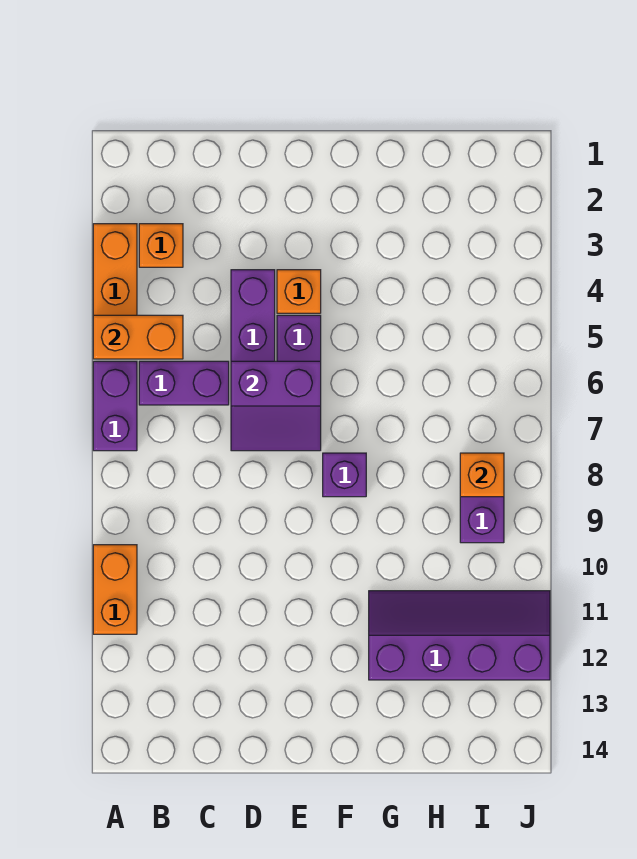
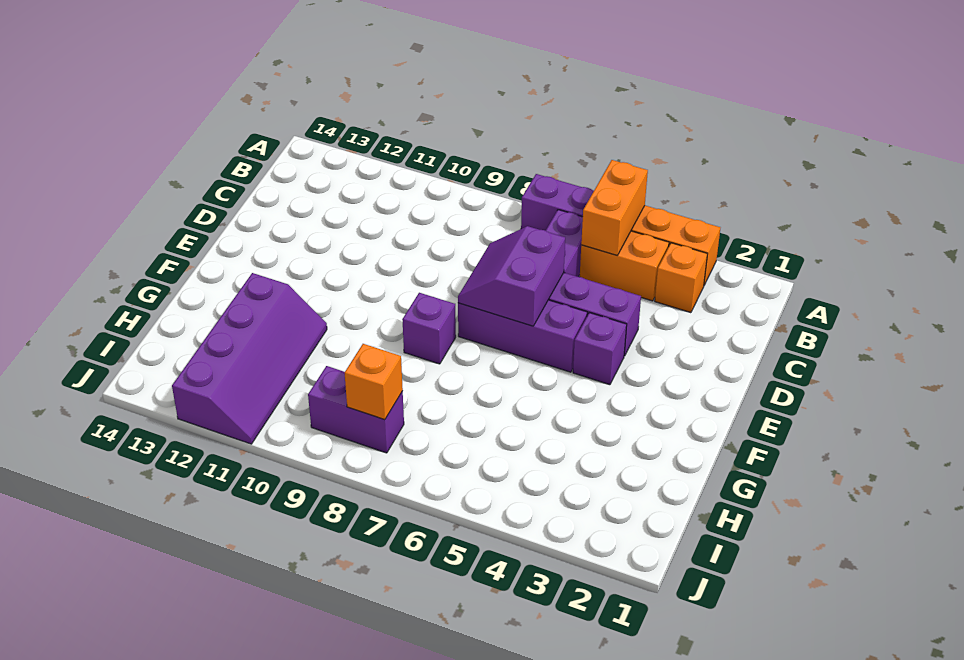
orange 1x2 brick [93,545,137,634] -> orange 1x2 brick moved to [580,231,669,301]
orange 1x1 brick [277,270,321,313] -> purple 1x1 brick [573,313,627,385]

